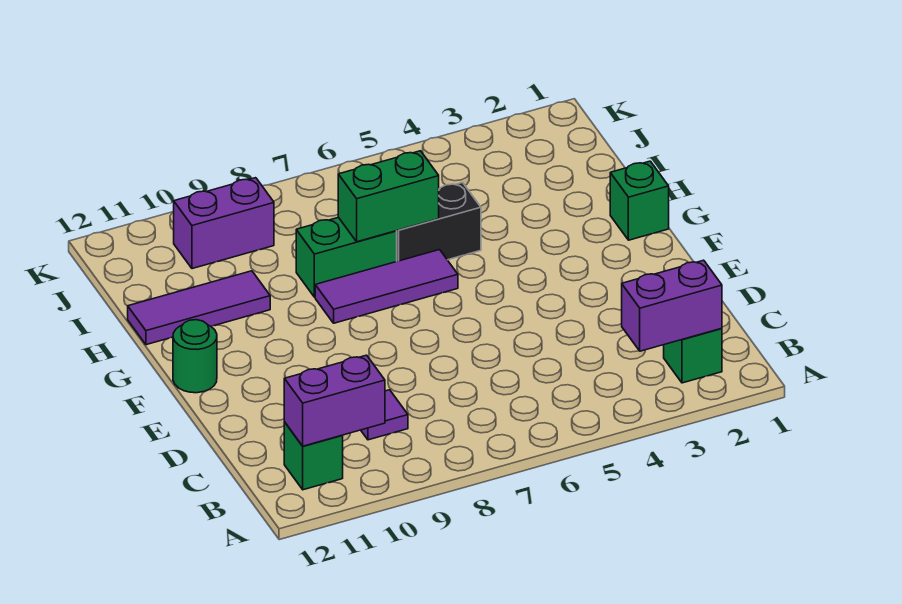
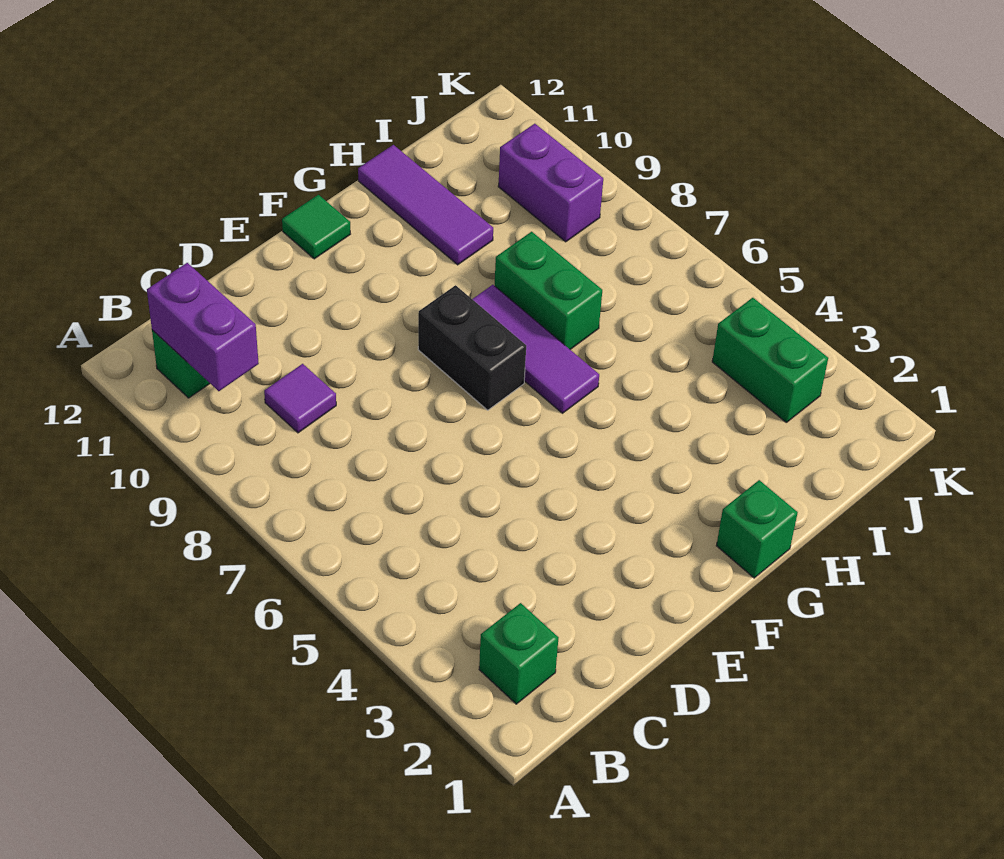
purple 1x2 brick [622,260,722,351] -> none
green 1x1 round brick [173,320,217,393] -> green 1x1 tile [282,195,350,259]
black 1x2 brick [397,183,481,261] -> black 1x2 brick moved to [418,285,526,410]
green 1x2 brick [338,151,439,242] -> green 1x2 brick moved to [712,298,828,422]

